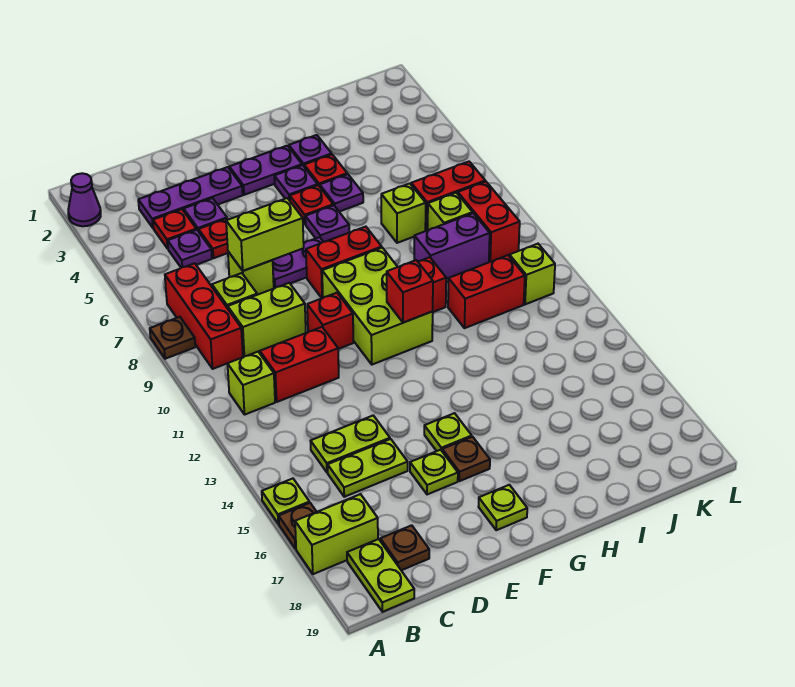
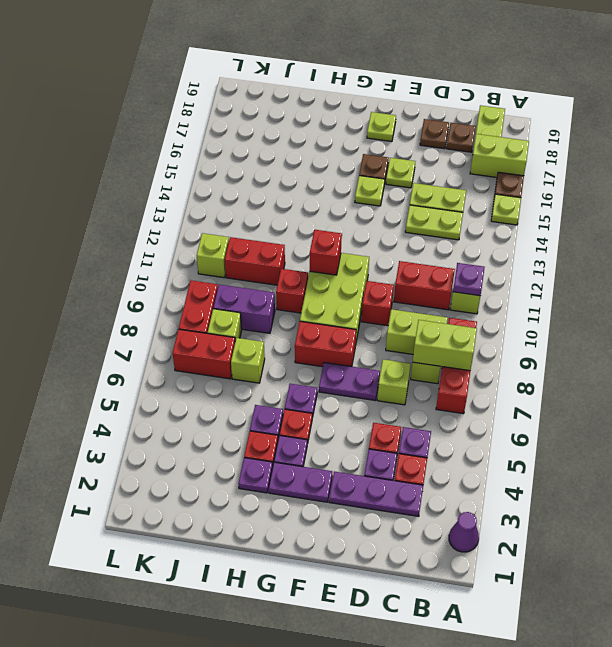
brown 1x1 plate [150,317,195,359] -> brown 1x1 plate moved to [420,119,449,149]
none -> purple 1x1 plate [453,263,485,296]
lime 1x2 brick [226,198,304,271] -> lime 1x2 brick moved to [413,320,477,371]

